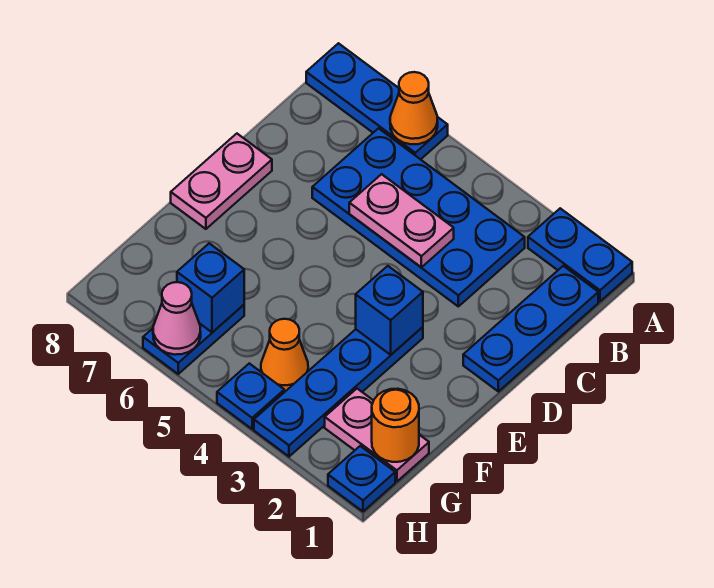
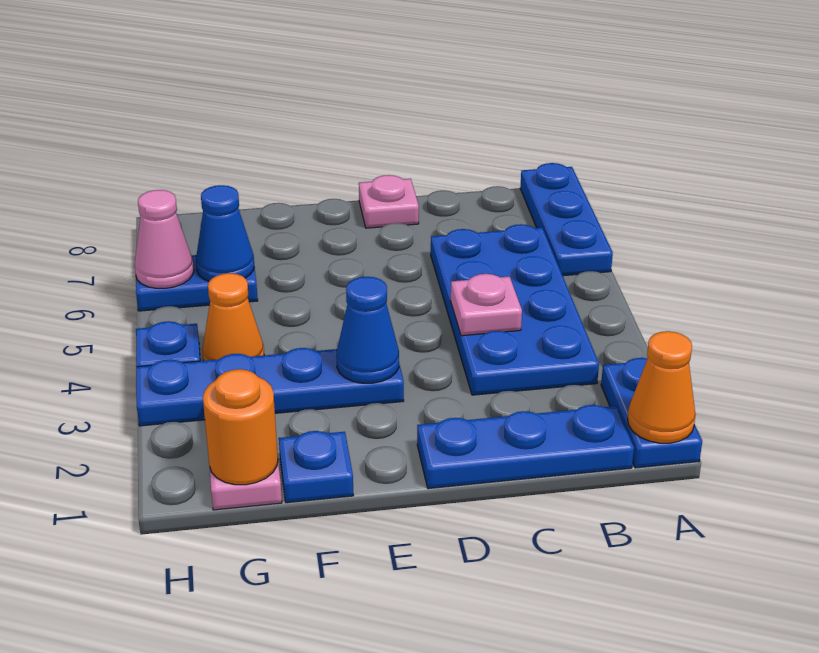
orange 1x1 cone [390,72,438,144] -> orange 1x1 cone moved to [628,331,696,443]
pink 1x2 plate [349,174,454,267] -> pink 1x1 plate [451,274,522,336]
pink 1x2 plate [171,134,272,229] -> pink 1x1 plate [359,175,419,228]
blue 1x1 brick [356,266,423,355] -> blue 1x1 cone [336,277,399,383]
blue 1x1 brick [177,243,244,332] -> blue 1x1 cone [196,185,254,281]
blue 1x1 plate [328,446,395,511] -> blue 1x1 plate moved to [279,431,354,503]

